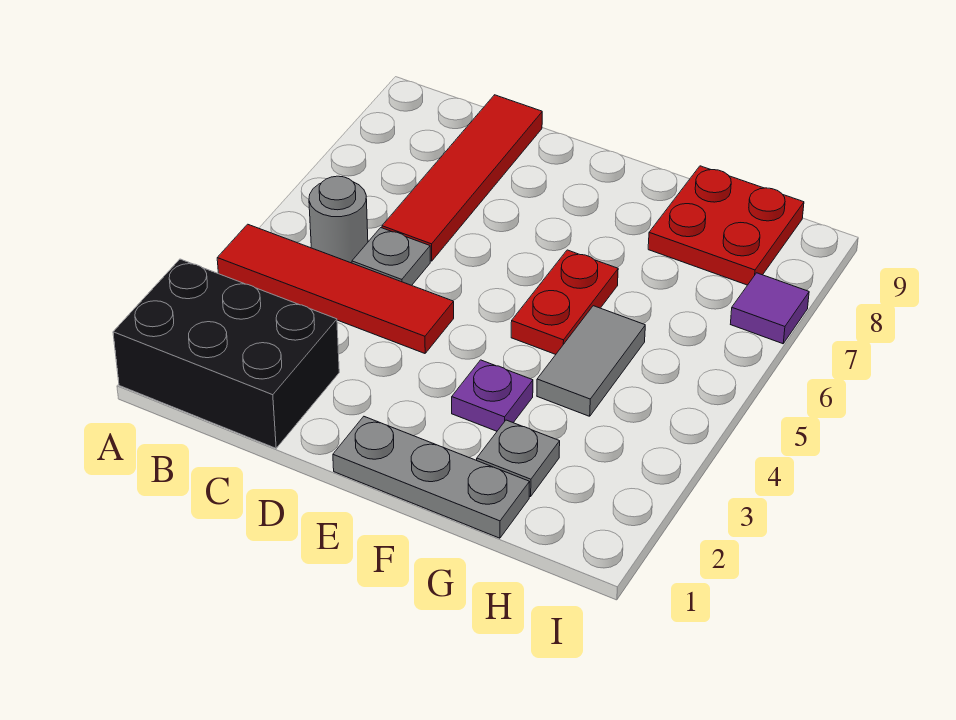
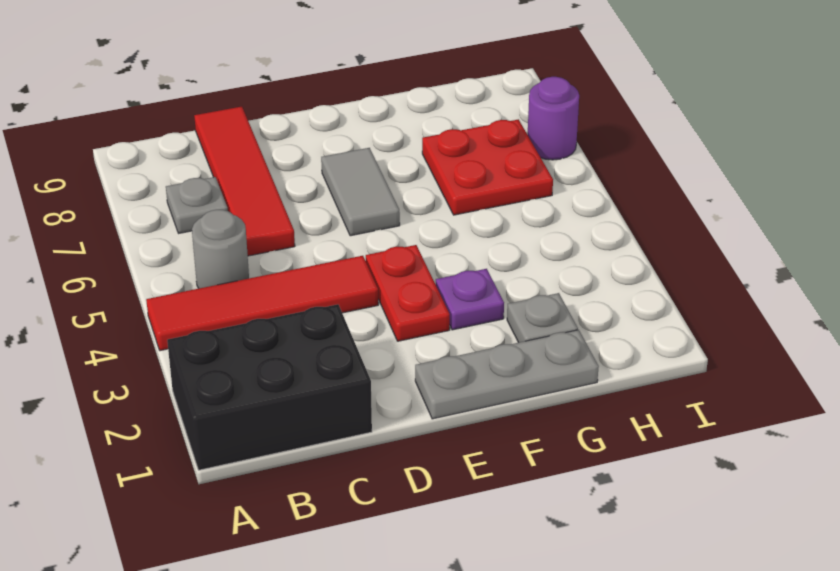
grey 1x1 plate [352,228,430,285] -> grey 1x1 plate moved to [166,177,228,233]
red 1x2 plate [511,250,618,354] -> red 1x2 plate moved to [366,245,450,341]
grey 1x2 tile [537,306,645,416] -> grey 1x2 tile moved to [321,148,400,236]
red 2x2 plate [648,166,804,285] -> red 2x2 plate moved to [422,119,553,215]
purple 1x1 tile [731,273,809,344] -> purple 1x1 round brick [528,77,579,160]

